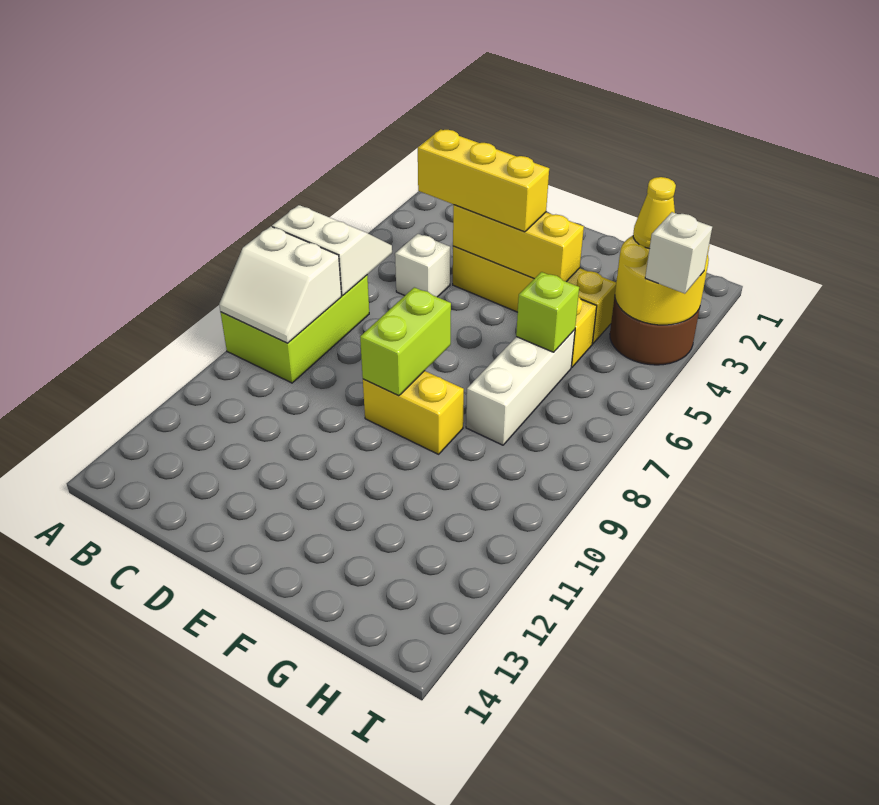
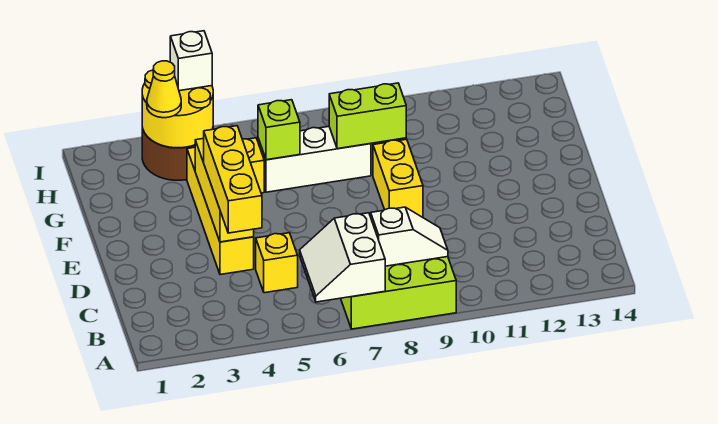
white 2x2 slope [219,226,342,343] -> white 1x2 slope [371,207,448,266]
white 1x1 brick [395,234,450,297] -> yellow 1x1 brick [256,233,298,293]
lime 1x2 brick [360,287,451,396] -> lime 1x2 brick moved to [329,83,406,149]

